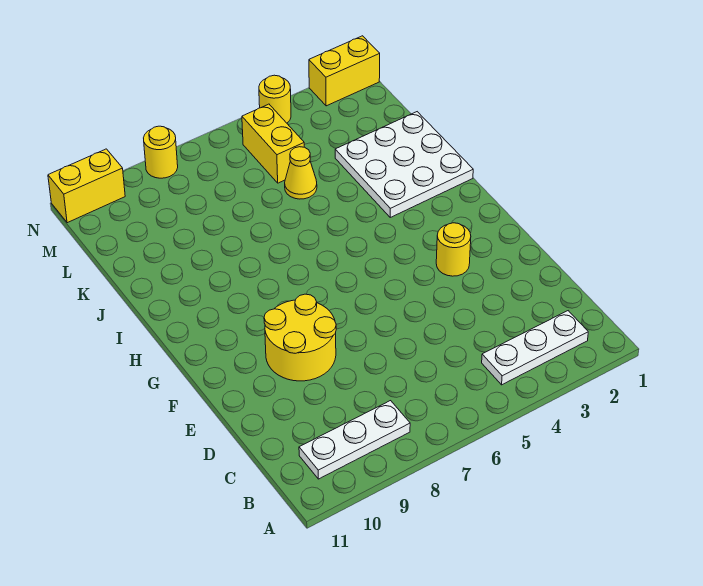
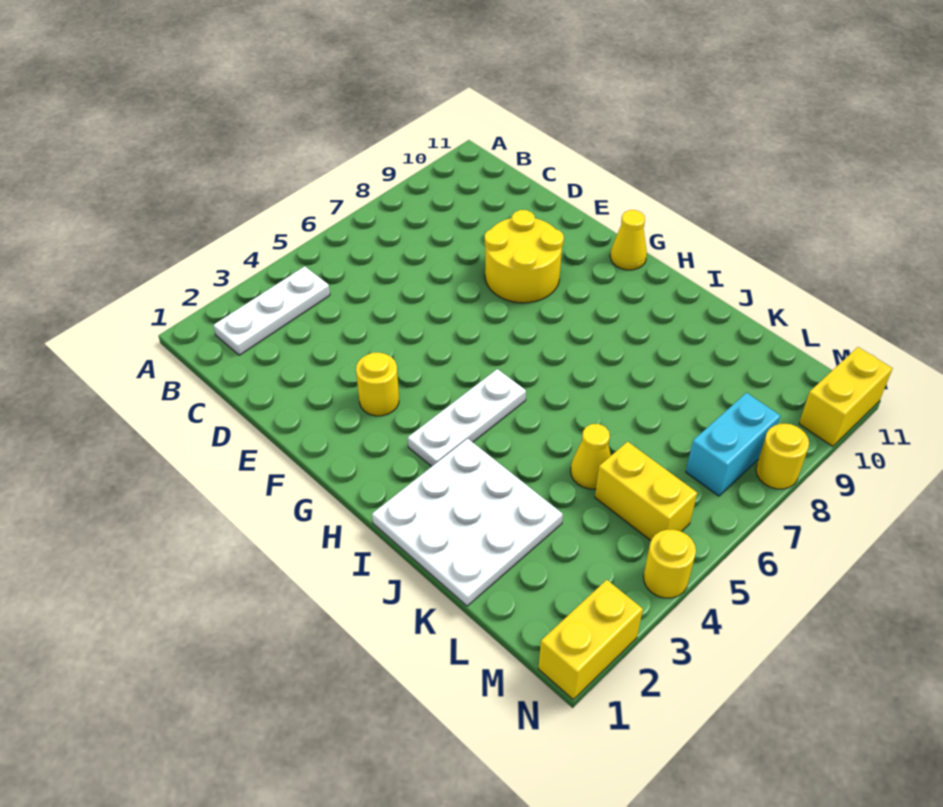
white 1x3 plate [299,401,410,479] -> white 1x3 plate moved to [408,369,526,467]
none -> yellow 1x1 cone [610,210,647,270]
none -> cyan 1x2 brick [686,393,781,496]

